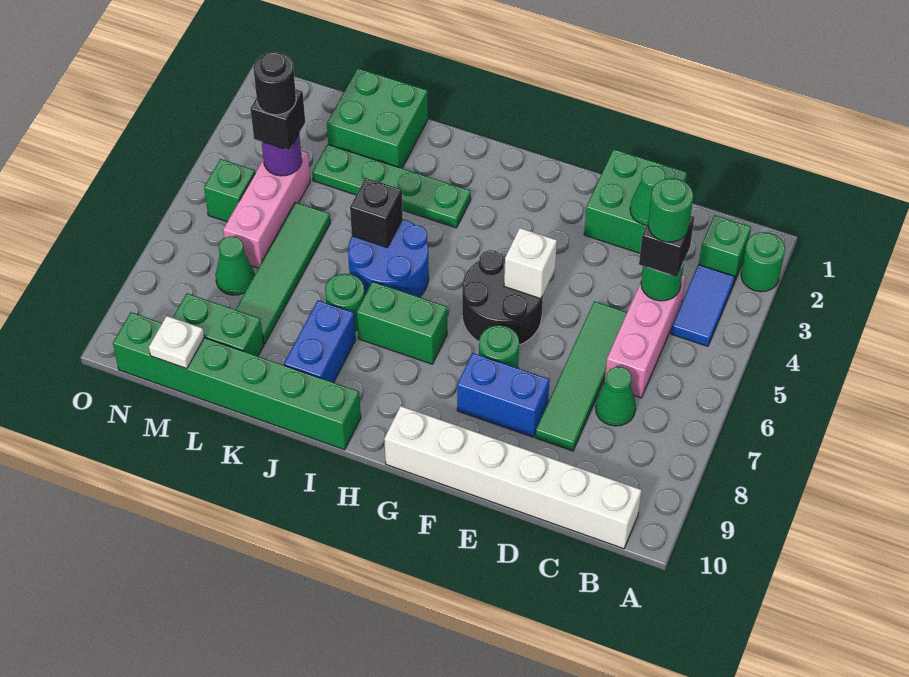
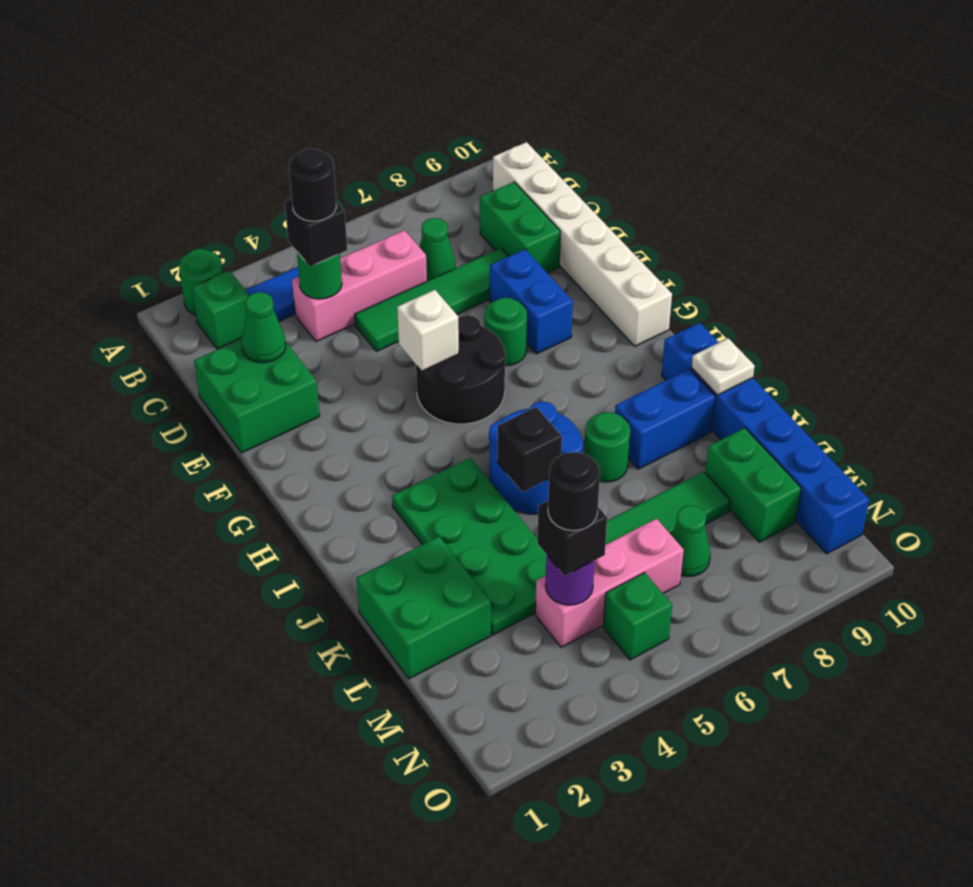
green 1x1 round brick [648,178,693,242] -> black 1x1 round brick [289,148,337,221]
green 1x2 brick [357,282,447,364] -> green 1x2 brick moved to [480,182,560,273]
green 1x4 plate [312,144,471,228] -> green 2x4 plate [392,458,546,635]
green 1x6 brick [113,312,361,450] -> blue 1x6 brick [662,323,869,554]
white 1x1 plate [149,316,204,369] -> white 1x1 plate moved to [691,338,755,395]

